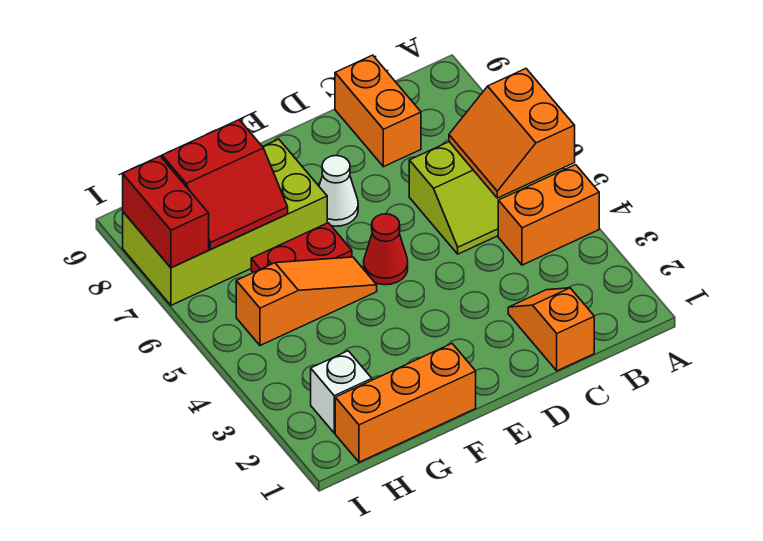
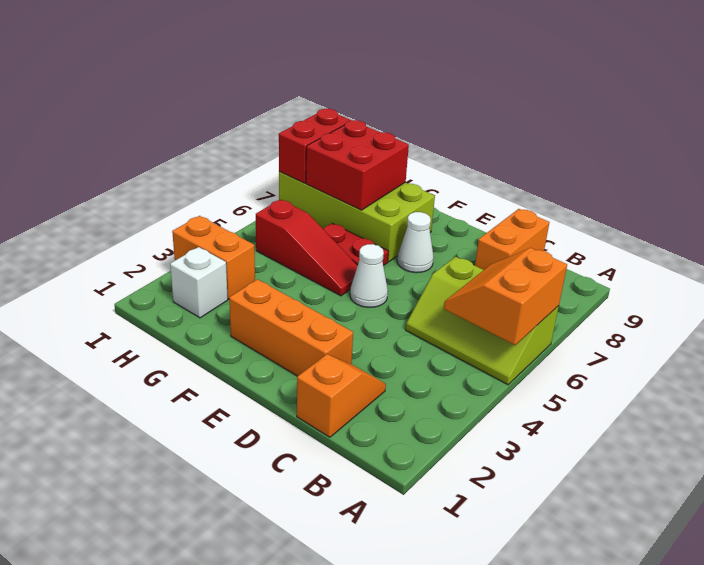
orange 1x2 brick [498,165,599,265] -> orange 1x2 brick moved to [172,216,255,299]
red 1x1 cone [364,214,408,285] -> white 1x1 cone [350,244,388,307]
orange 1x3 brick [335,344,476,462] -> orange 1x3 brick moved to [229,279,353,376]
orange 1x3 slope [236,257,377,345] -> red 1x3 slope [256,200,358,296]
red 2x2 slope [162,120,288,249] -> red 2x2 brick [306,120,409,210]

